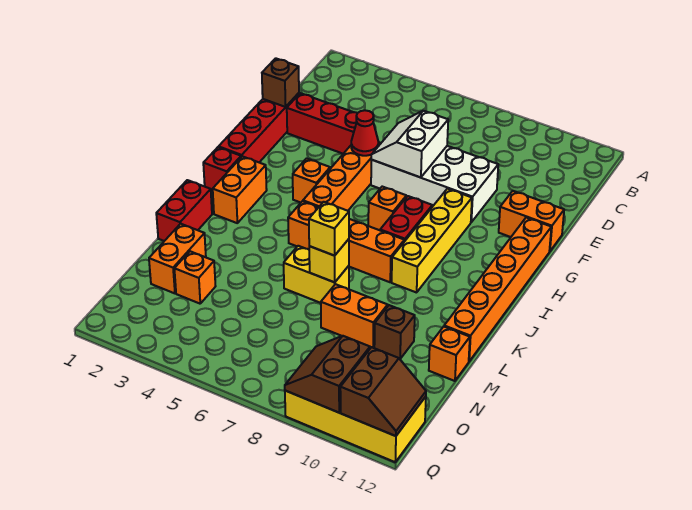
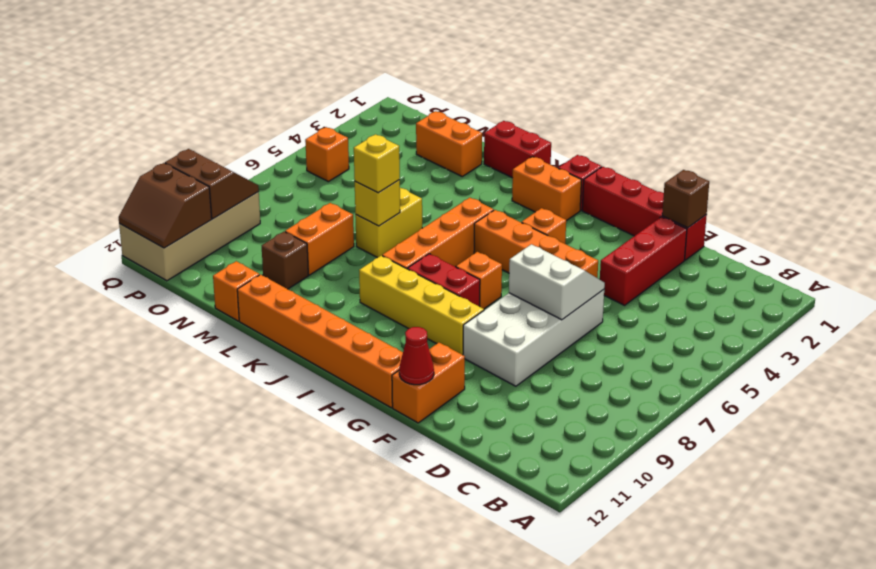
red 1x1 cone [351,110,378,156] -> red 1x1 cone moved to [399,327,434,385]
orange 1x1 brick [174,251,216,304] -> orange 1x1 brick moved to [305,127,349,182]
yellow 2x4 brick [285,391,426,462] -> tan 2x4 brick [119,192,260,281]

